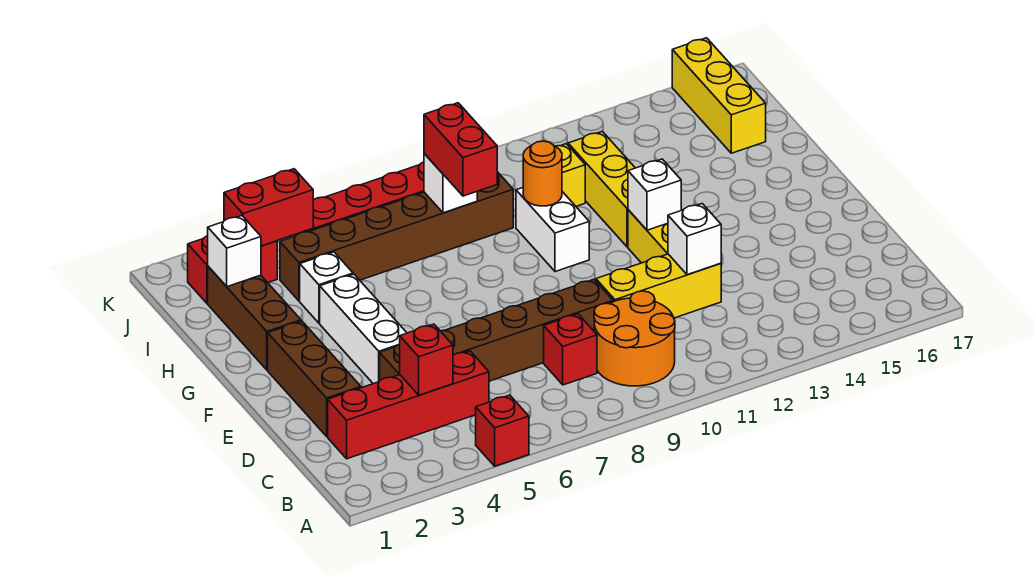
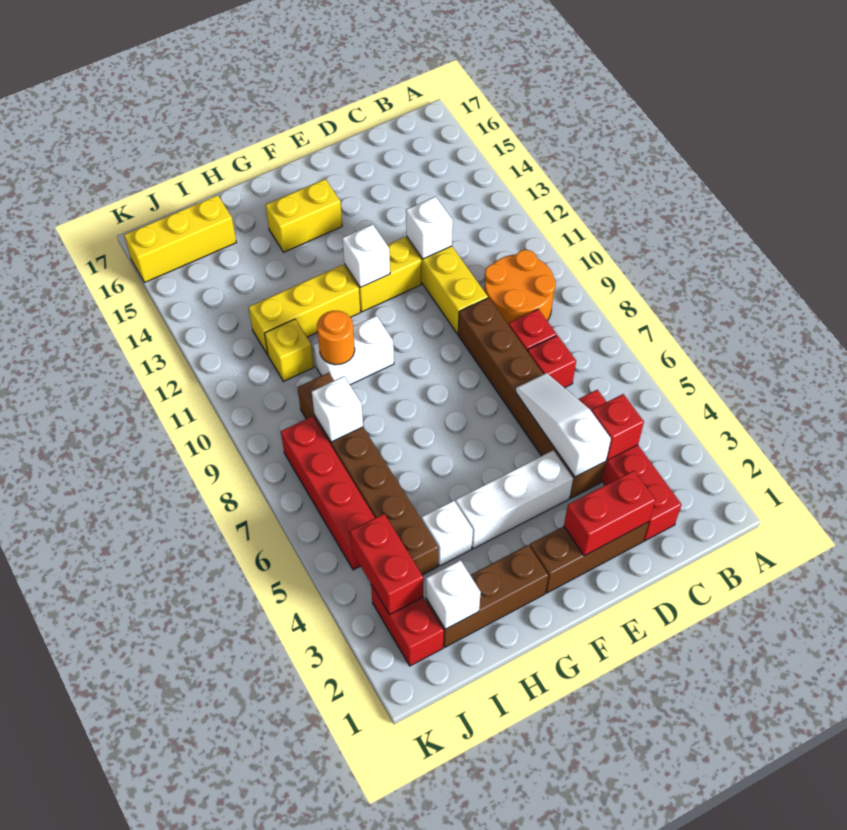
red 1x1 brick [476,395,529,466] -> red 1x1 brick moved to [528,335,576,388]
none -> white 1x3 slope [516,373,611,477]
none -> yellow 1x2 brick [266,179,342,252]
red 1x2 brick [424,103,497,196] -> red 1x2 brick moved to [564,471,655,556]

